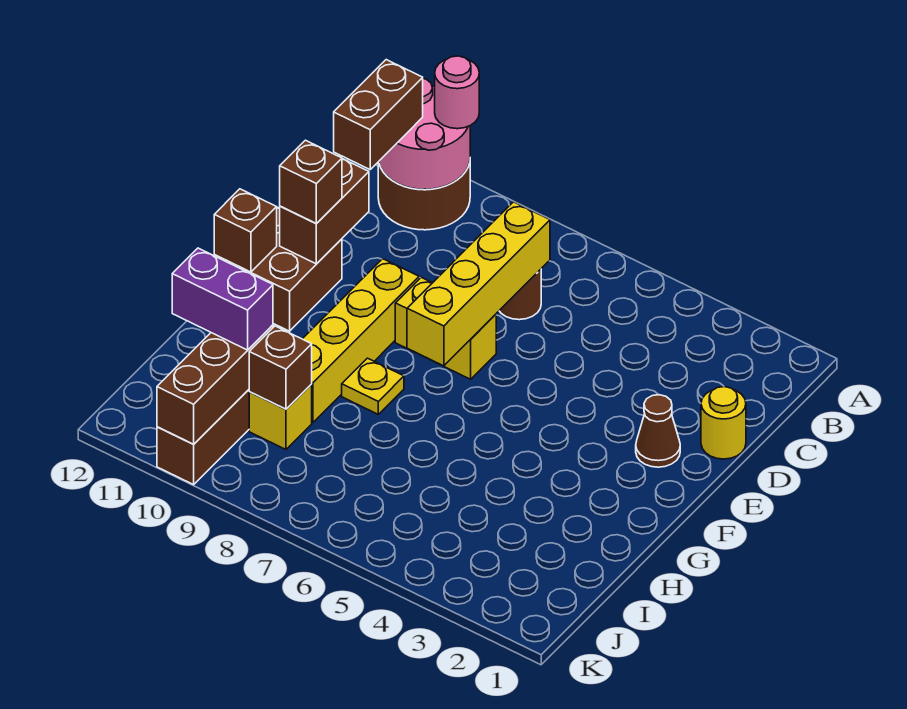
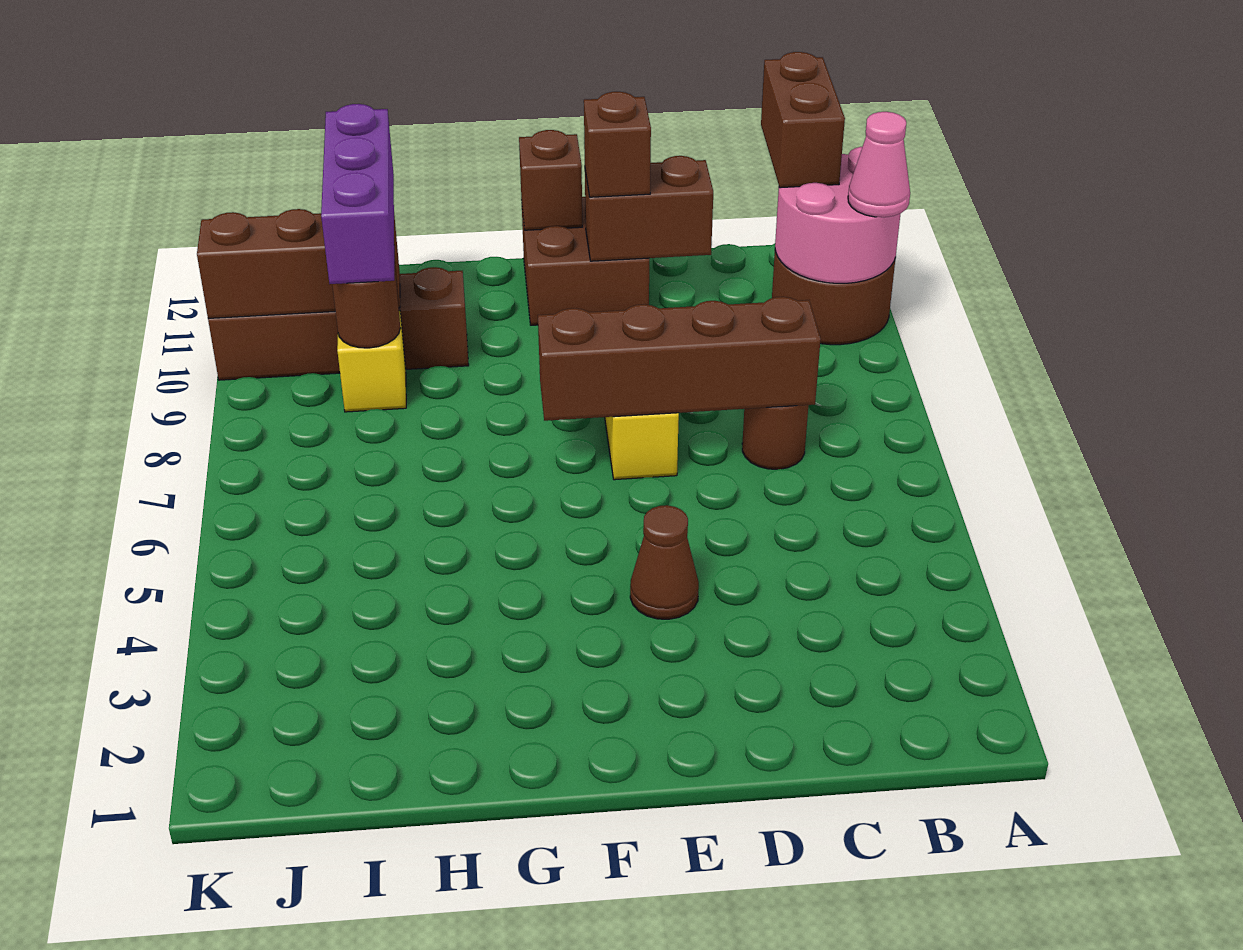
pink 1x1 round brick [435,56,479,129] -> pink 1x1 cone [848,112,910,217]
brown 1x2 brick [334,60,423,169] -> brown 1x2 brick turned to [761,52,845,188]
yellow 1x4 brick [407,202,550,366] -> brown 1x4 brick [538,297,821,421]
yellow 1x1 round brick [701,387,746,459] -> none
brown 1x1 cone [636,395,680,467] -> brown 1x1 cone moved to [630,505,699,619]
yellow 1x4 brick [303,259,419,423] -> none
yellow 1x1 plate [342,358,404,414] -> none
brown 1x1 brick [249,326,312,409] -> brown 1x1 round brick [332,265,400,348]
purple 1x2 brick [172,248,273,350] -> purple 1x3 brick [321,104,394,284]

